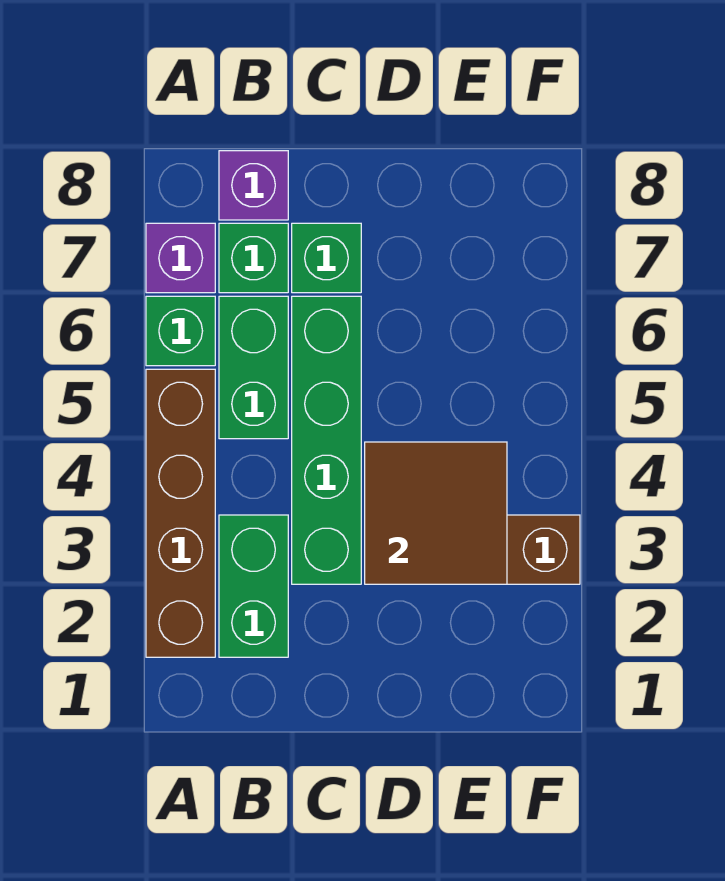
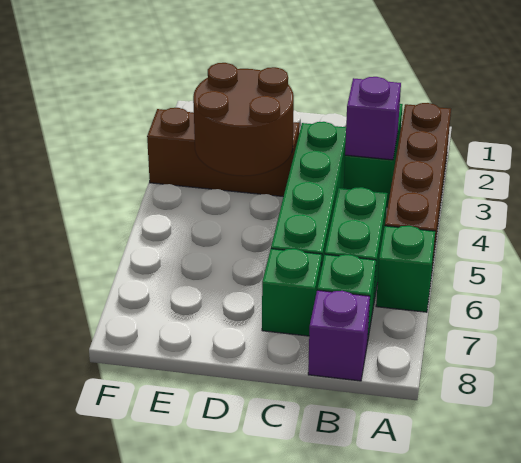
purple 1x1 brick [146,223,215,293] -> purple 1x1 brick moved to [345,77,401,160]
brown 2x2 tile [365,442,507,584] -> brown 2x2 round brick [193,63,294,176]

